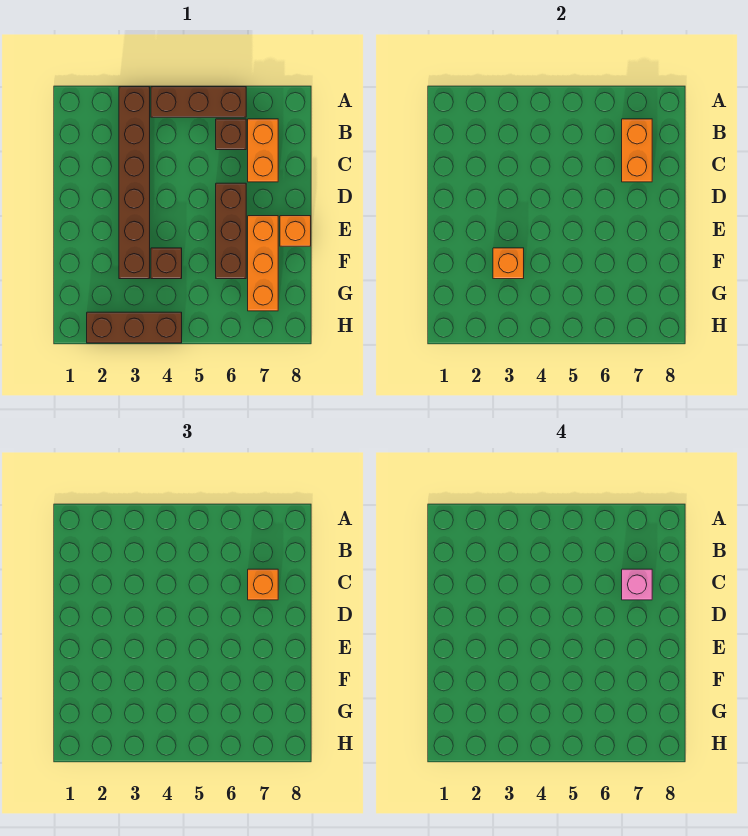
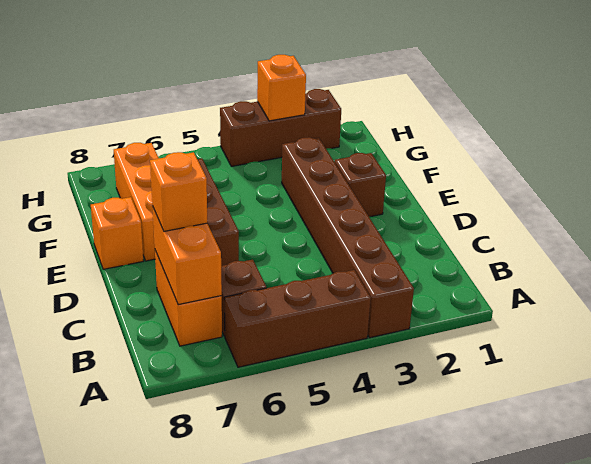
pink 1x1 brick [622,569,652,600] -> none
orange 1x1 brick [493,248,524,279] -> orange 1x1 brick moved to [257,55,306,121]
brown 1x1 brick [151,248,182,279] -> brown 1x1 brick moved to [335,153,386,217]

